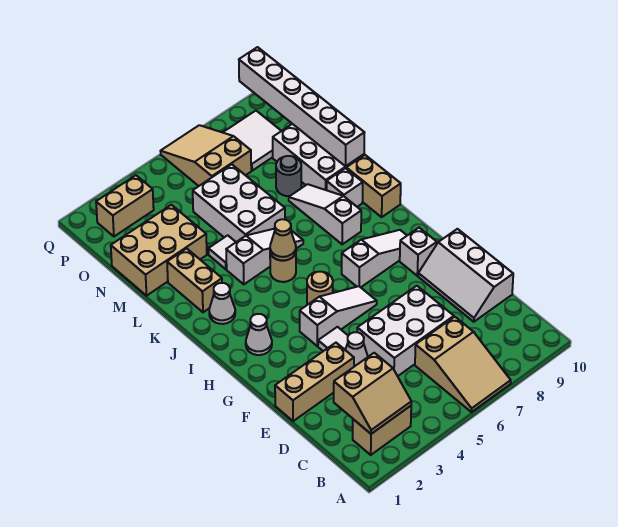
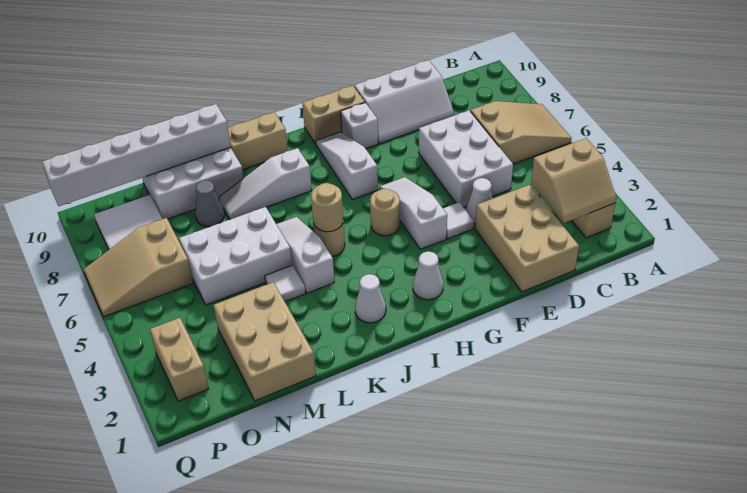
tan 2x2 slope [334,353,411,434] -> tan 2x2 slope turned to [531,138,616,223]
tan 1x3 brick [275,343,354,421] -> tan 2x3 brick [475,185,579,292]
tan 1x1 cone [270,219,296,260] -> tan 1x1 round brick [311,183,343,232]
tan 1x2 brick [167,248,222,312] -> tan 1x2 brick moved to [302,86,365,144]
white 1x1 brick [327,168,363,207] -> none
grey 1x1 round brick [276,156,301,196] -> grey 1x1 cone [195,180,224,227]

